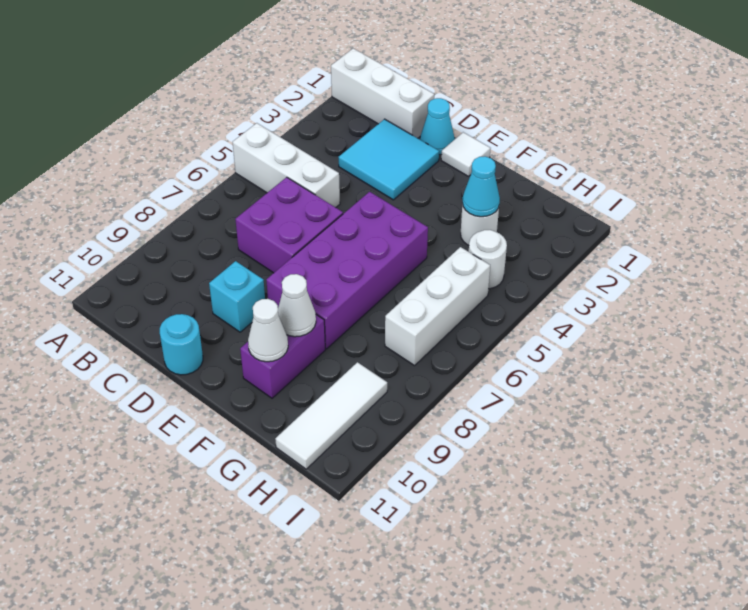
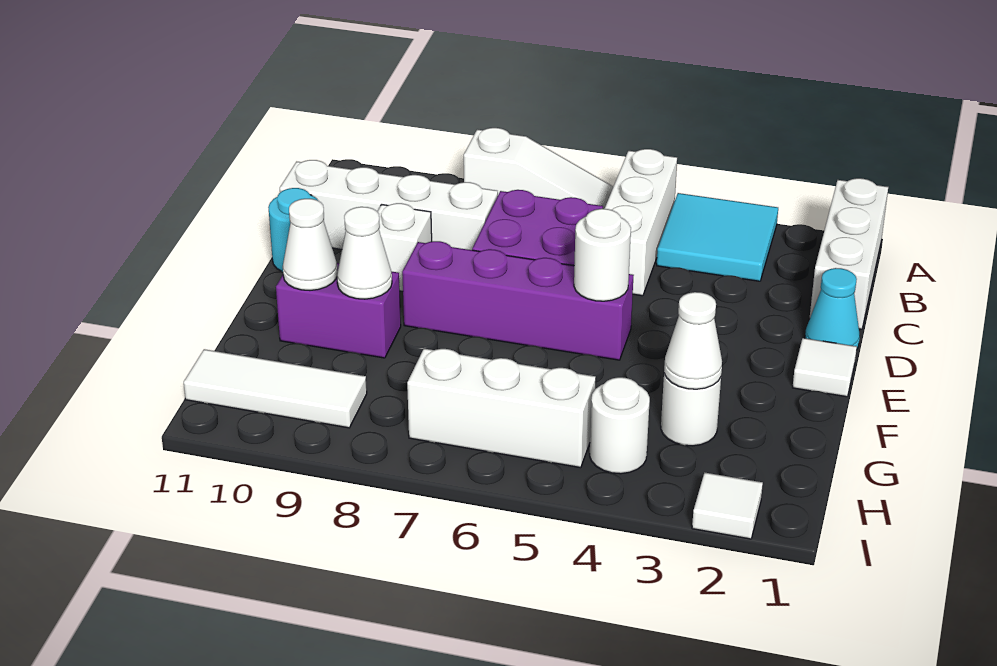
none -> white 1x3 slope [464,128,613,209]
cyan 2x2 tile [339,119,439,200] -> cyan 2x2 tile moved to [657,193,778,281]
none -> white 1x4 brick [280,160,498,250]
cyan 1x1 brick [209,261,265,332] -> white 1x1 brick [377,203,432,291]
purple 2x4 brick [266,192,428,349] -> purple 1x4 brick [402,241,634,360]
none -> white 1x1 round brick [574,209,631,301]
cyan 1x1 cone [462,156,500,217] -> white 1x1 cone [664,292,722,389]
none -> white 1x1 tile [692,473,763,539]

